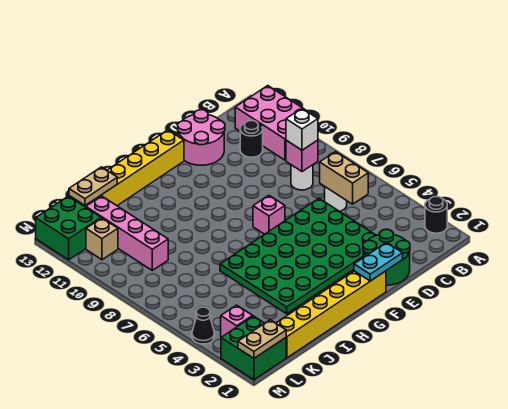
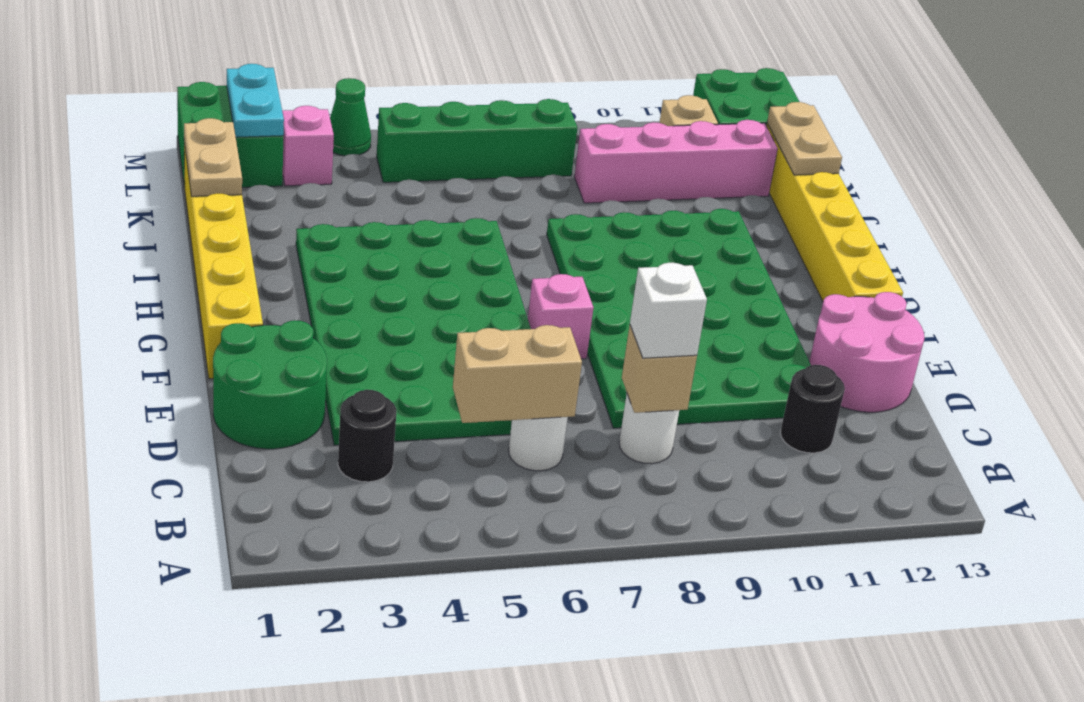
black 1x1 round brick [425,197,447,233] -> black 1x1 round brick moved to [338,390,396,482]
pink 2x3 brick [235,86,317,160] -> none
pink 1x1 brick [286,140,318,172] -> tan 1x1 brick [622,325,697,413]
none -> green 4x6 plate [547,209,811,428]
cyan 1x2 plate [354,242,403,281] -> cyan 1x2 plate moved to [227,64,284,137]
tan 1x2 plate [238,320,286,358] -> tan 1x2 plate moved to [184,118,242,196]
none -> green 1x4 brick [377,99,577,182]
black 1x1 cone [192,307,214,344] -> green 1x1 cone [330,78,371,156]

